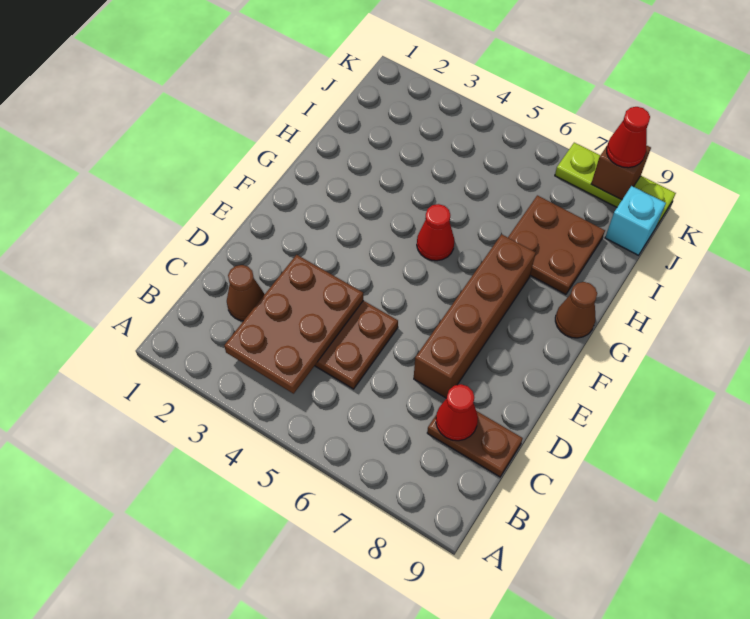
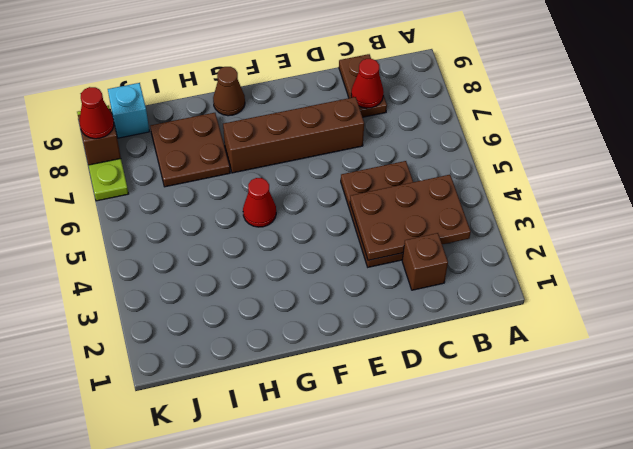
brown 1x1 cone [227,265,265,321] -> brown 1x1 brick [402,233,448,290]

